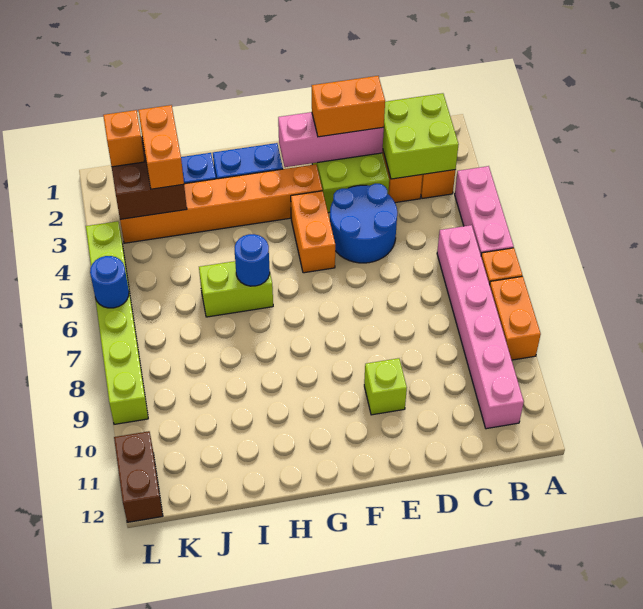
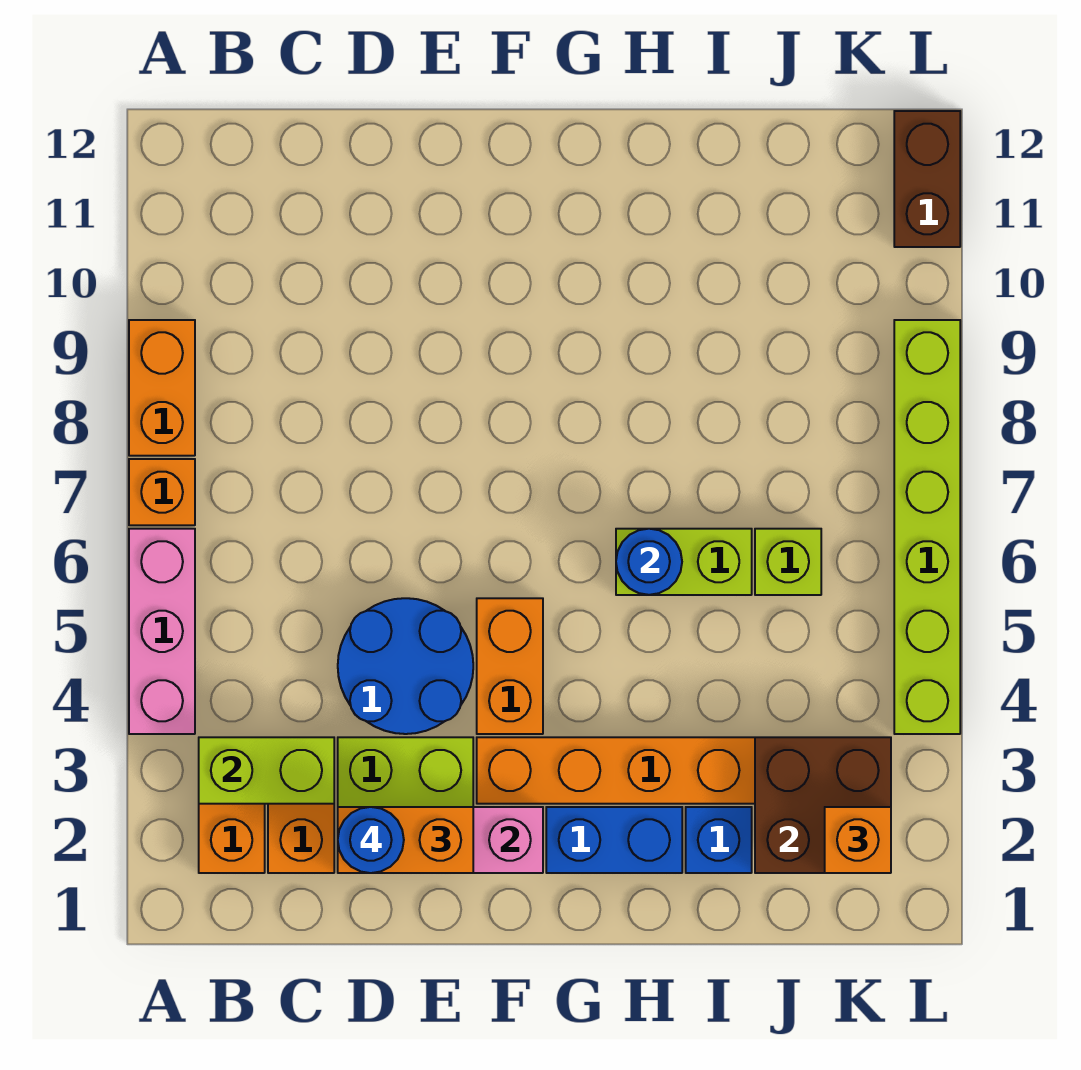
lime 2x2 brick [383,93,459,179] -> lime 1x2 brick [199,737,334,804]
pink 1x6 brick [437,225,524,429] -> none
lime 1x1 brick [364,358,407,415] -> lime 1x1 brick moved to [755,529,821,595]
orange 1x2 brick [138,105,184,189] -> none
blue 1x1 round brick [90,256,129,308] -> blue 1x1 round brick moved to [338,807,404,873]

